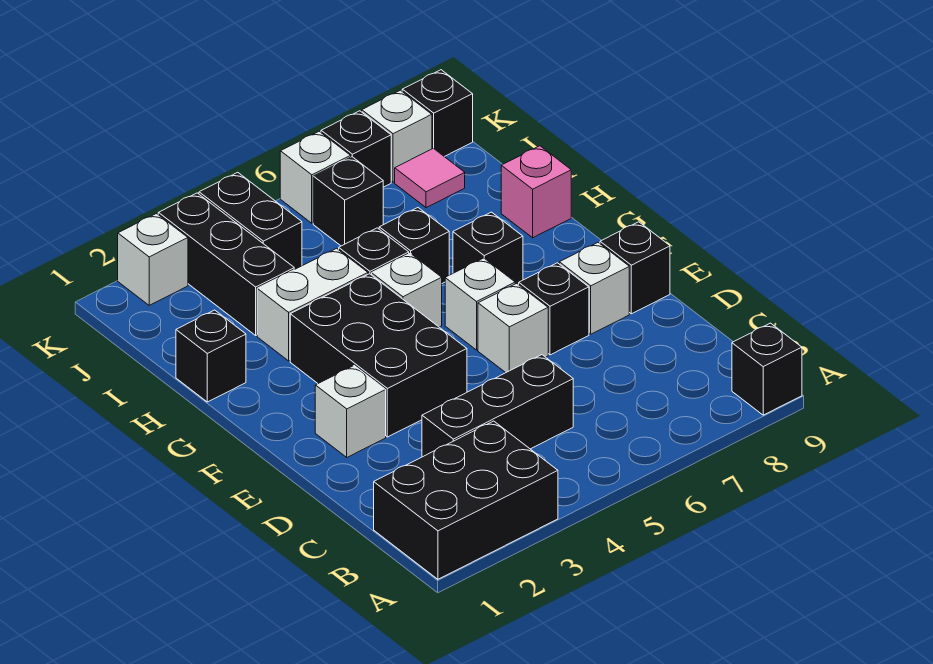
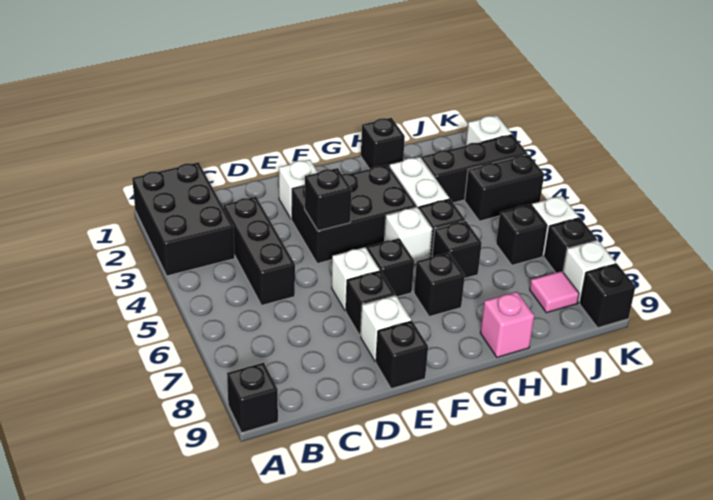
none -> black 1x1 brick [305,168,352,231]
white 1x1 brick [445,258,515,350] -> black 1x1 brick [367,238,414,297]

